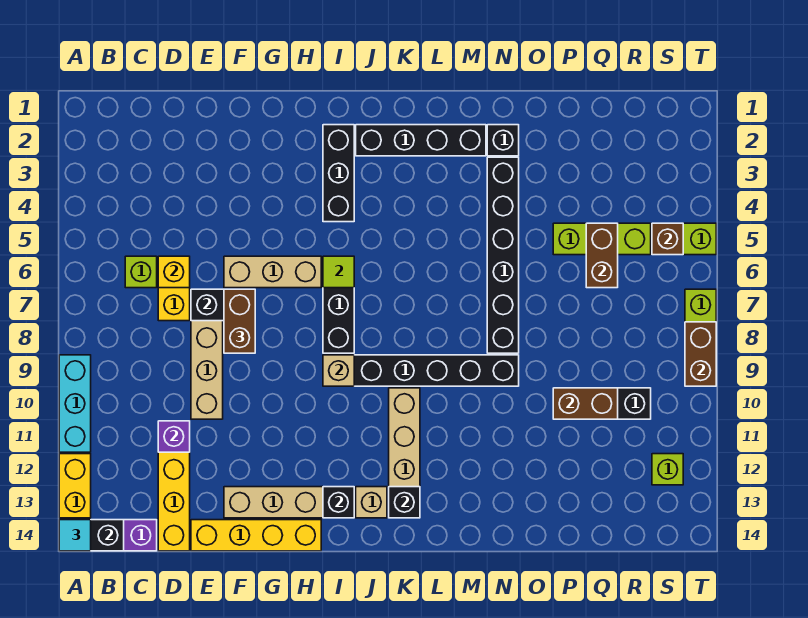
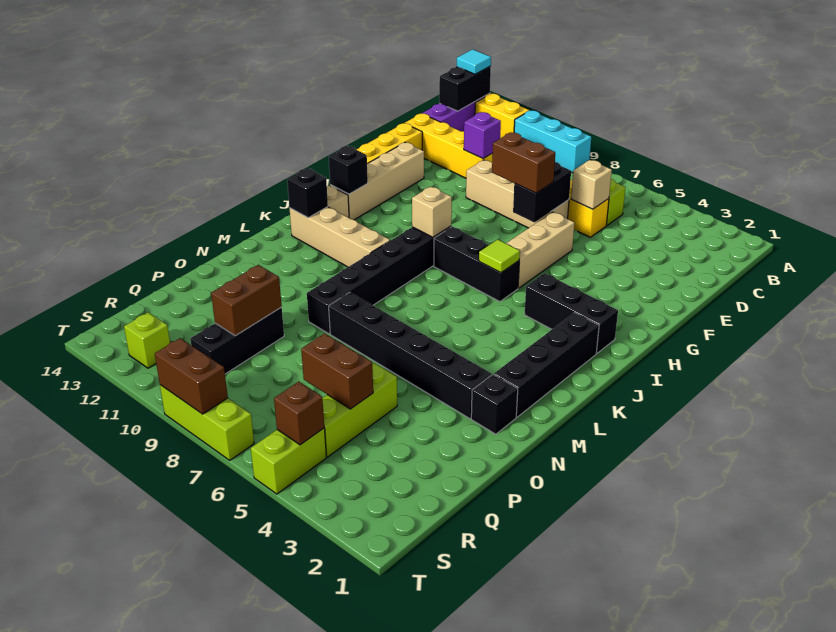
yellow 1x1 brick [158,256,190,288] -> tan 1x1 brick [571,160,612,209]

